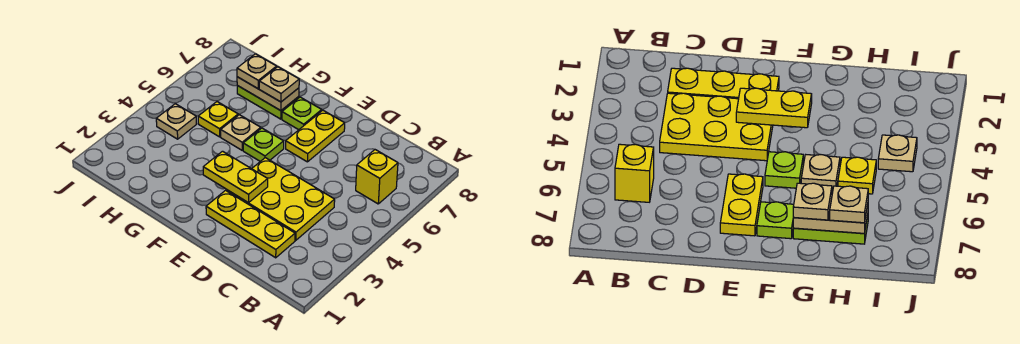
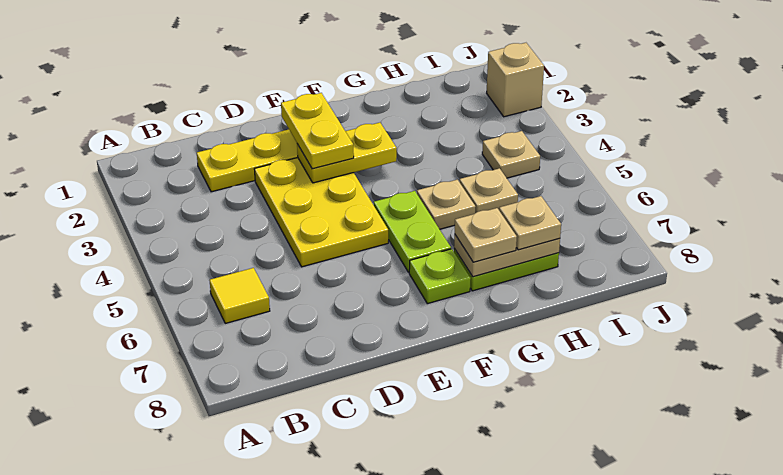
yellow 1x1 brick [356,150,398,204] -> yellow 1x1 tile [209,268,270,323]
yellow 2x3 plate [226,158,335,240] -> yellow 2x3 plate turned to [254,158,388,267]
yellow 1x2 plate [286,110,345,162] -> yellow 1x2 plate moved to [281,93,354,169]
lime 1x1 plate [243,128,284,161] -> lime 1x2 plate [374,191,451,272]
yellow 1x1 plate [198,102,238,137] -> tan 1x1 plate [460,168,518,213]
none -> tan 1x1 brick [487,43,544,117]

